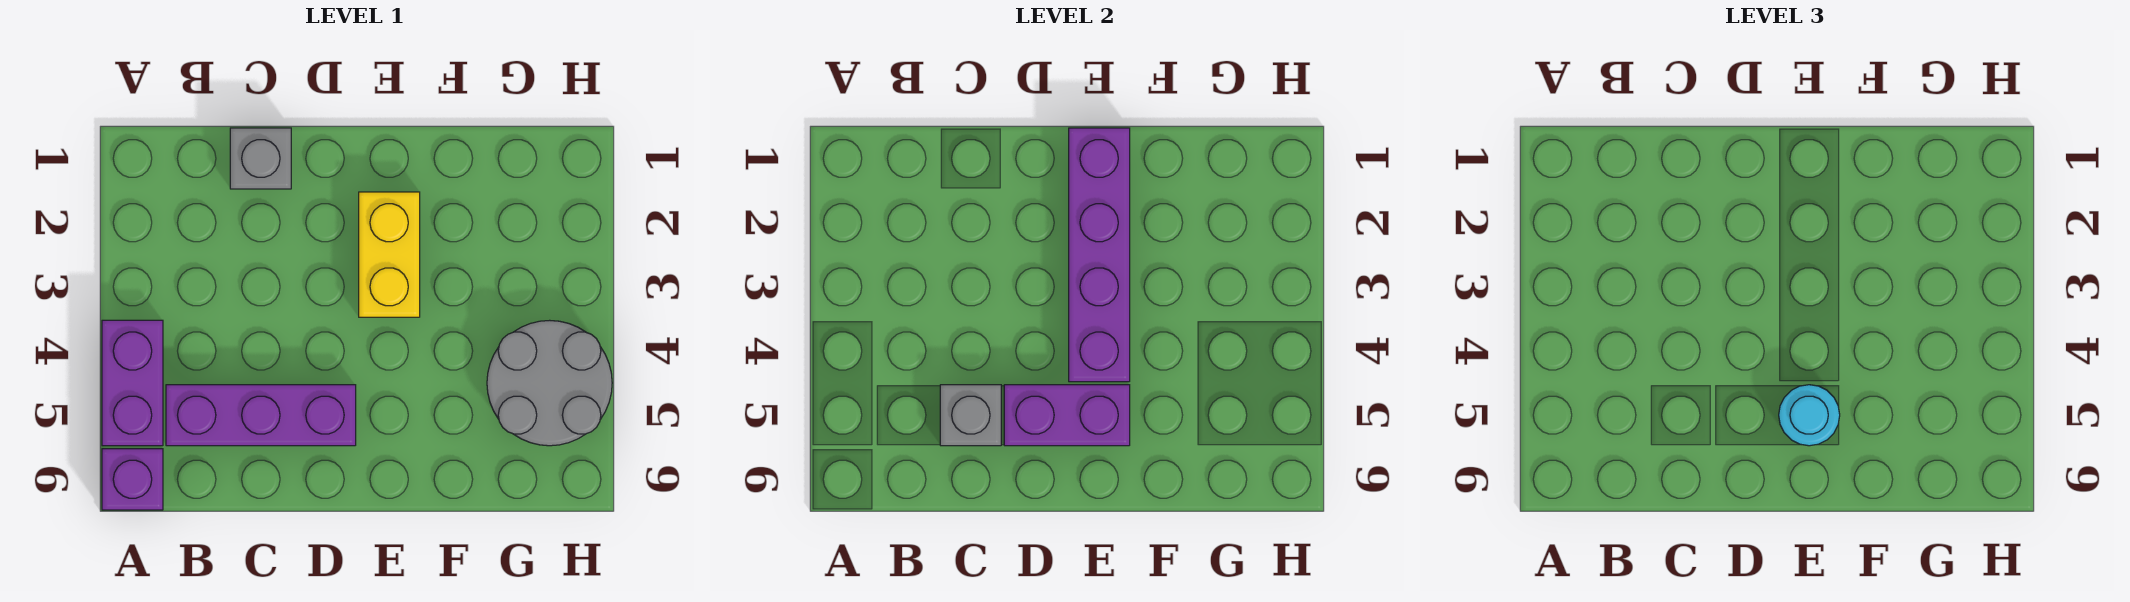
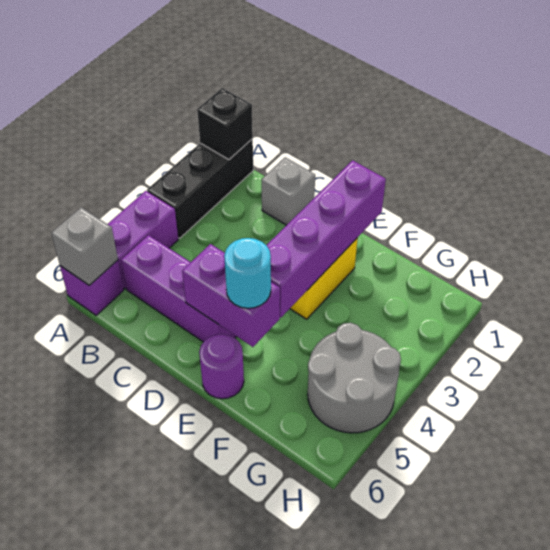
none -> black 1x3 brick [147,139,253,238]
none -> black 1x1 brick [197,88,253,160]
grey 1x1 brick [940,385,1001,446] -> grey 1x1 brick moved to [51,207,118,285]
none -> purple 1x1 round brick [199,334,244,399]

